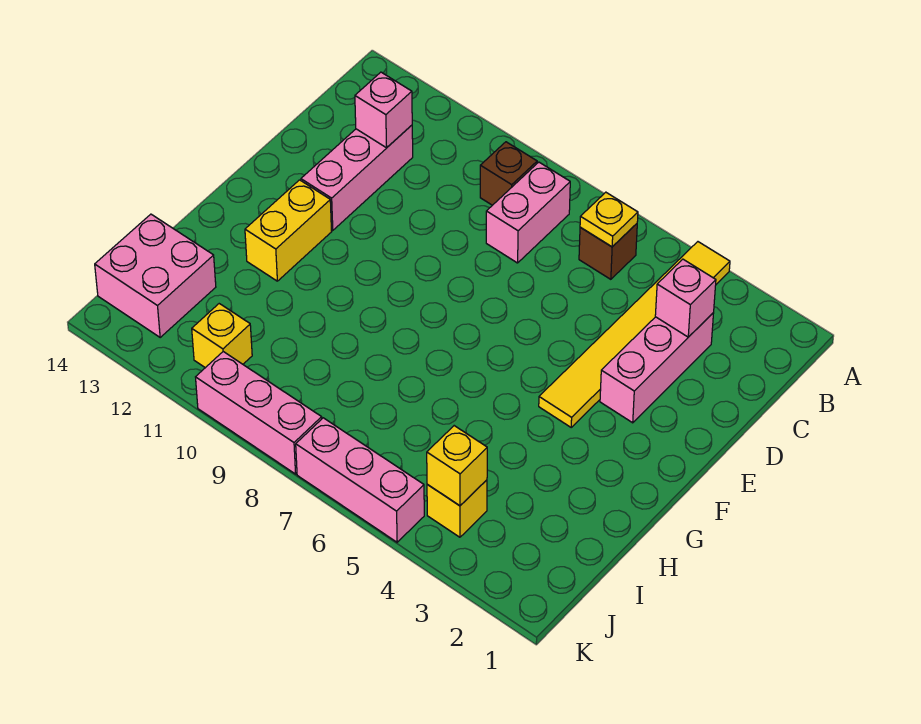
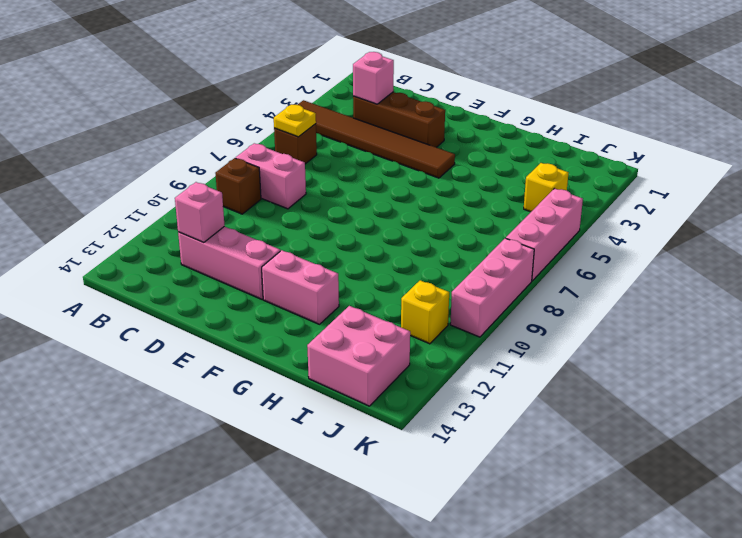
yellow 1x6 tile [539,242,730,427] -> brown 1x6 tile [298,100,455,178]
pink 1x3 brick [600,313,714,423] -> brown 1x3 brick [353,92,445,147]
yellow 1x2 brick [245,180,332,281] -> pink 1x2 brick [262,250,339,324]
yellow 1x1 brick [427,426,487,506] -> none

